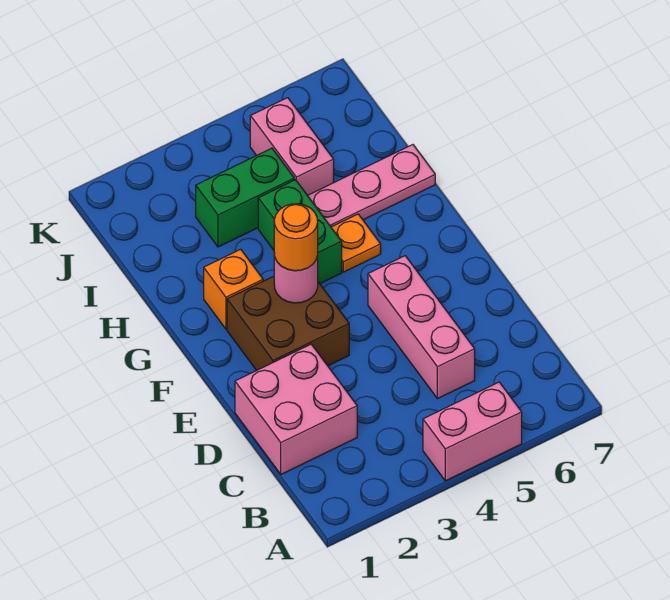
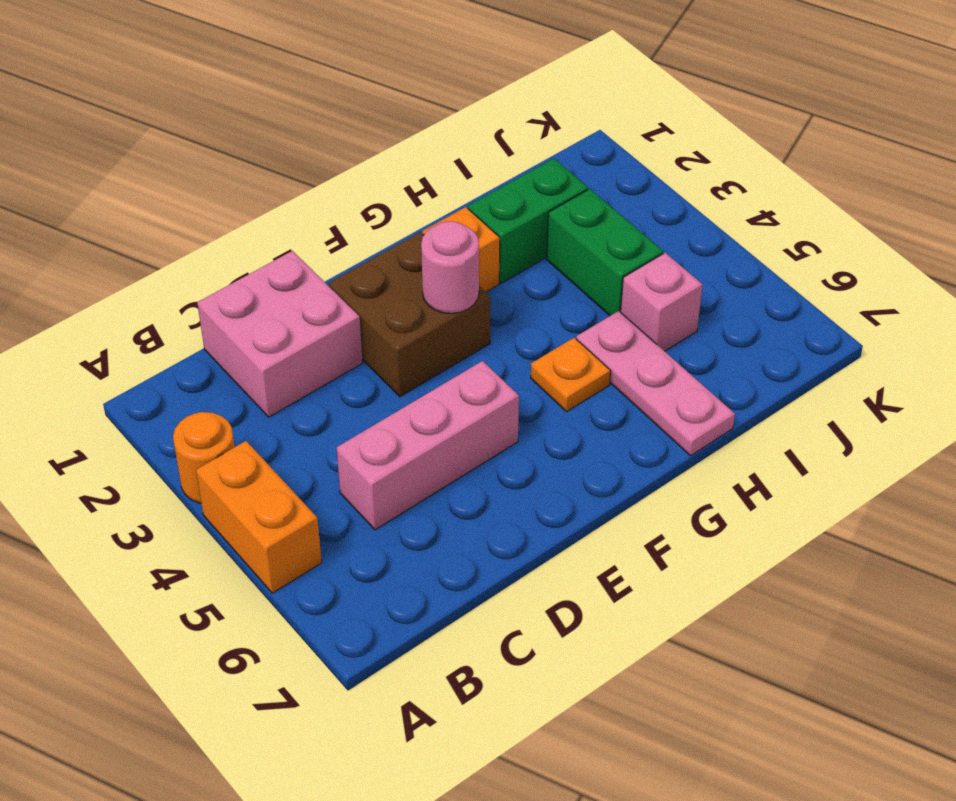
pink 1x2 brick [423,382,522,481] -> orange 1x2 brick [196,441,322,593]
orange 1x1 round brick [274,204,318,271] -> orange 1x1 round brick moved to [173,412,235,503]
green 1x2 brick [258,180,342,284] -> green 1x2 brick moved to [468,158,588,283]
pink 1x2 brick [250,98,334,195] -> pink 1x1 brick [621,253,702,351]

